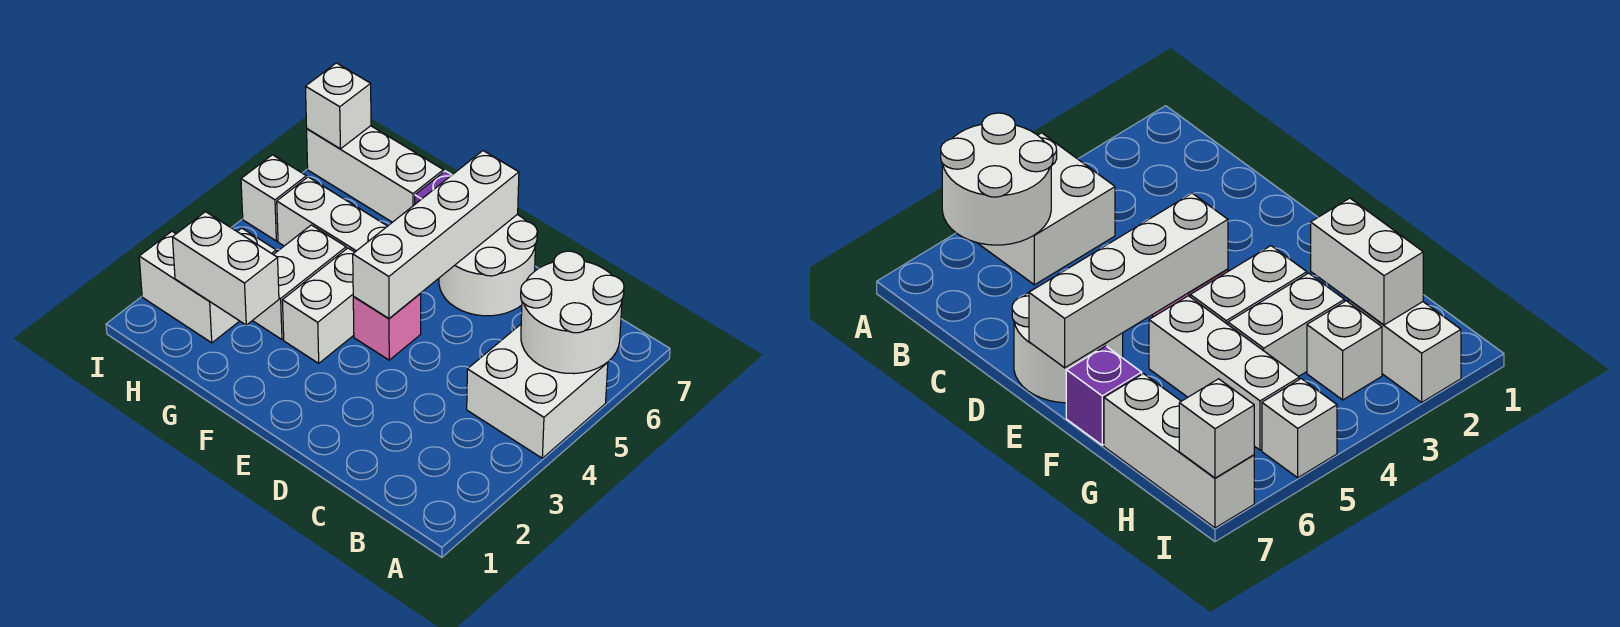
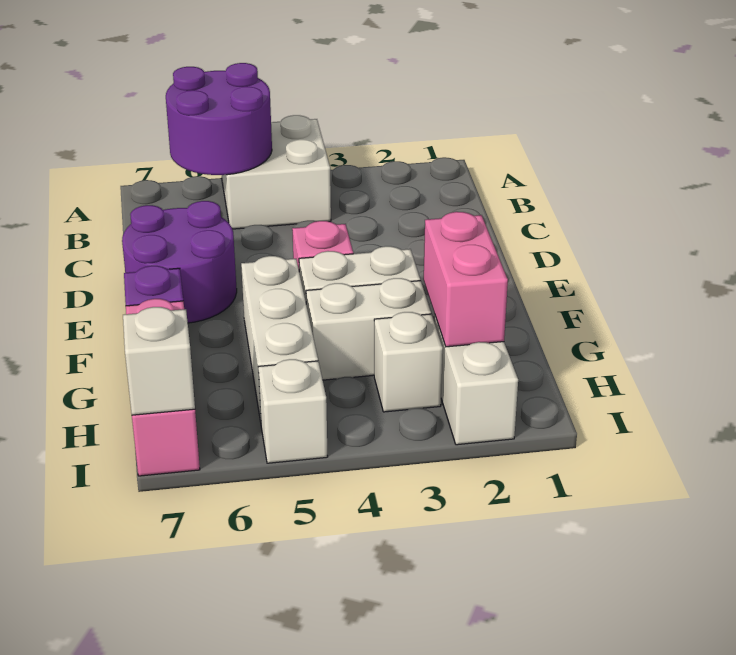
white 2x2 round brick [521,251,624,374] -> purple 2x2 round brick [166,63,272,175]
white 2x2 round brick [439,214,537,316] -> purple 2x2 round brick [122,201,237,323]
white 1x4 brick [353,151,519,318] -> none
white 1x2 brick [172,212,279,325] -> pink 1x2 brick [424,212,508,347]
white 1x3 brick [307,126,443,222] -> pink 1x3 brick [126,299,200,476]

